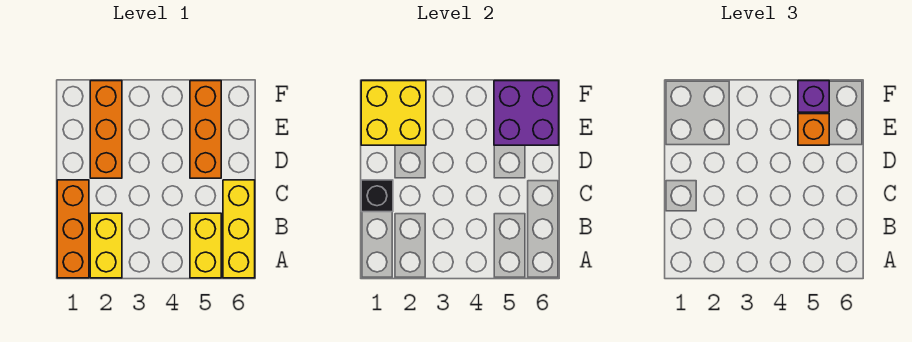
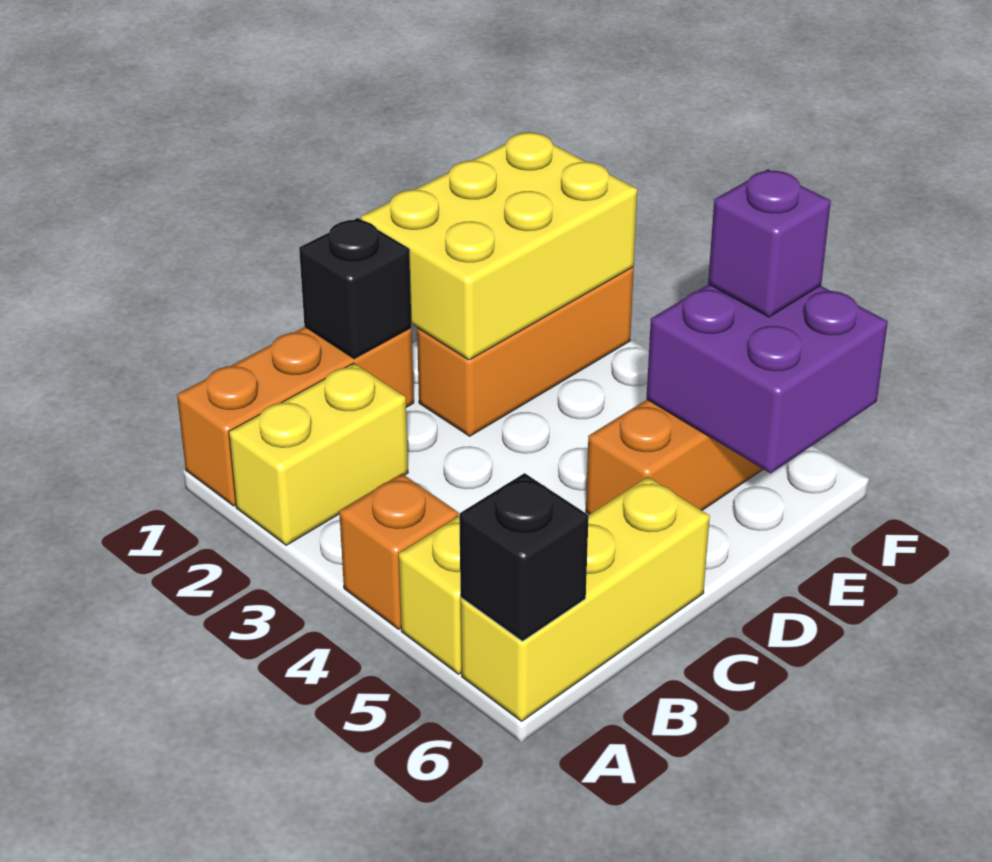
none -> black 1x1 brick [459,473,589,641]
yellow 2x2 brick [361,81,426,145] -> yellow 2x3 brick [361,132,637,360]
orange 1x1 brick [798,114,829,145] -> orange 1x1 brick moved to [339,474,459,629]

